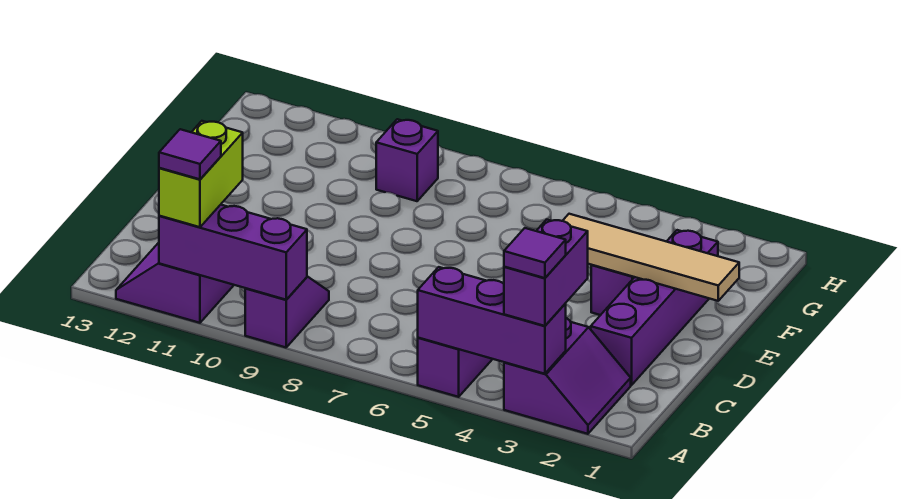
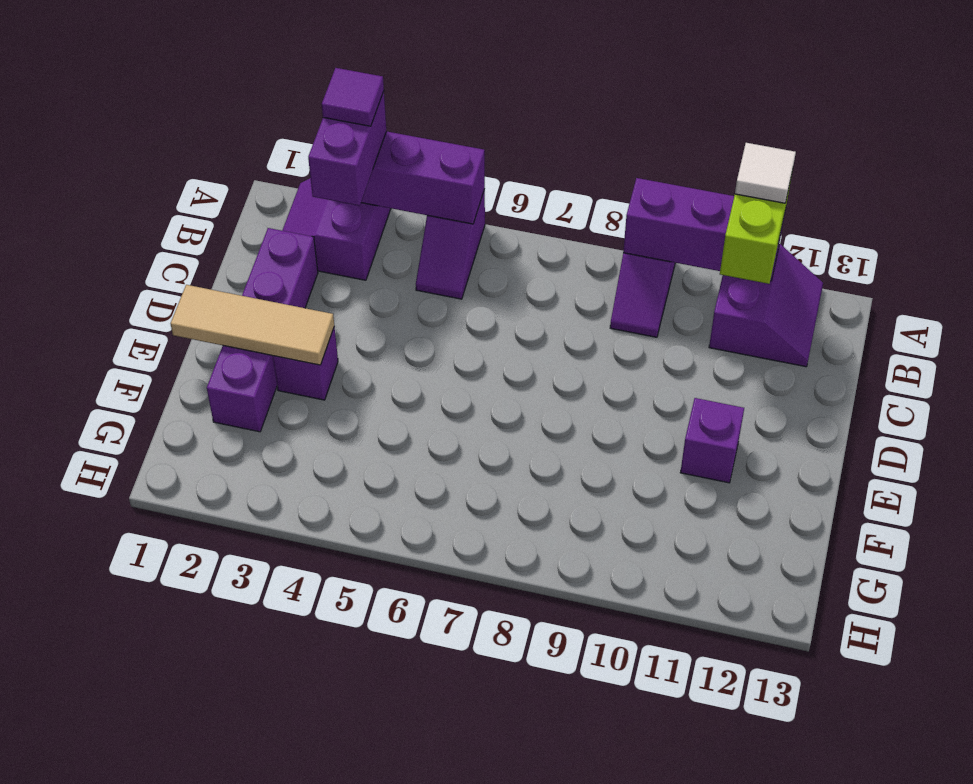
purple 1x1 tile [159,129,221,179] -> white 1x1 tile [735,143,796,203]
tan 1x4 tile [563,214,739,301] -> tan 1x3 tile [171,285,334,365]
purple 1x1 brick [376,119,438,201] -> purple 1x1 brick moved to [680,398,744,483]

